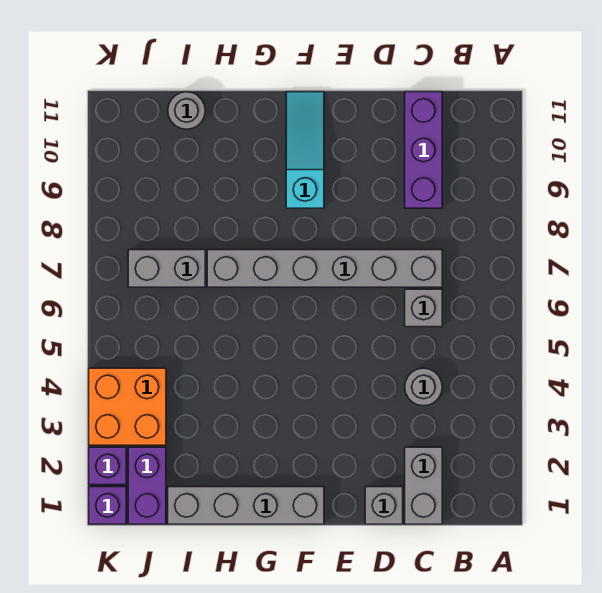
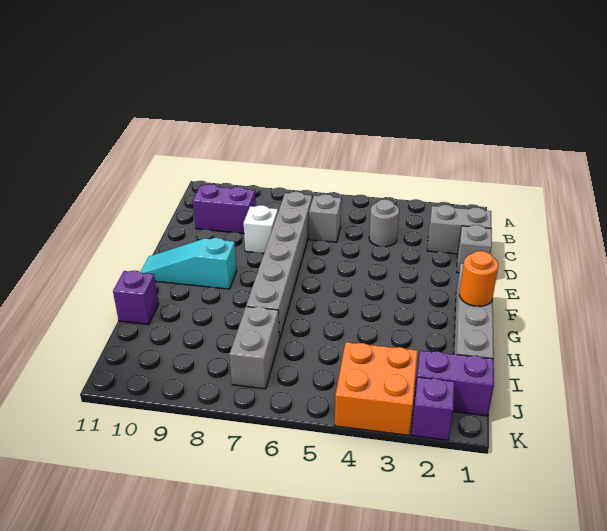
purple 1x3 brick [405,92,442,208] -> purple 1x2 brick [193,184,256,234]
none -> white 1x1 brick [244,205,278,253]
none -> orange 1x1 round brick [459,251,498,306]
grey 1x1 round brick [168,92,205,129] -> none
purple 1x1 brick [89,487,126,524] -> purple 1x1 brick moved to [113,271,159,325]

